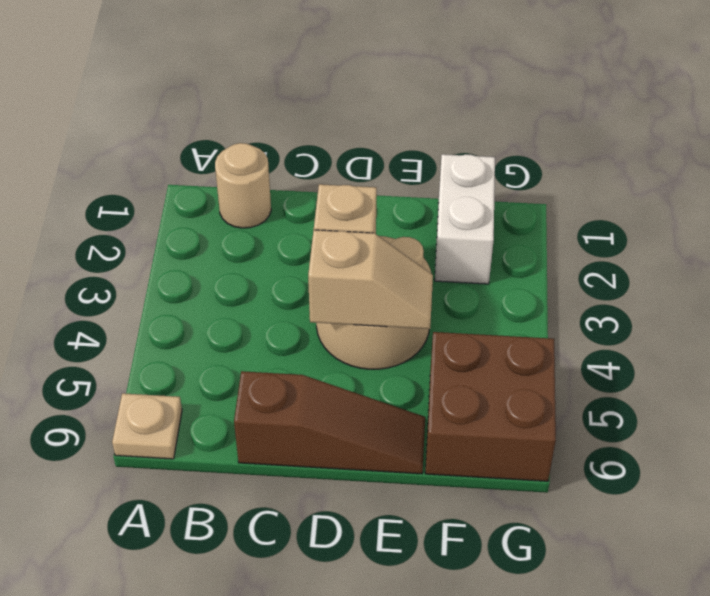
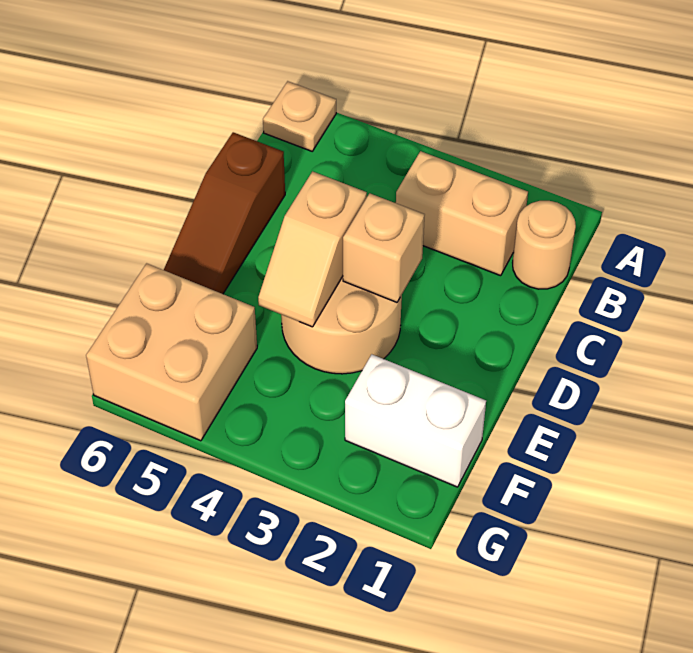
none -> tan 1x2 brick [396,151,528,276]
brown 2x2 brick [425,332,556,481] -> tan 2x2 brick [86,263,257,441]

